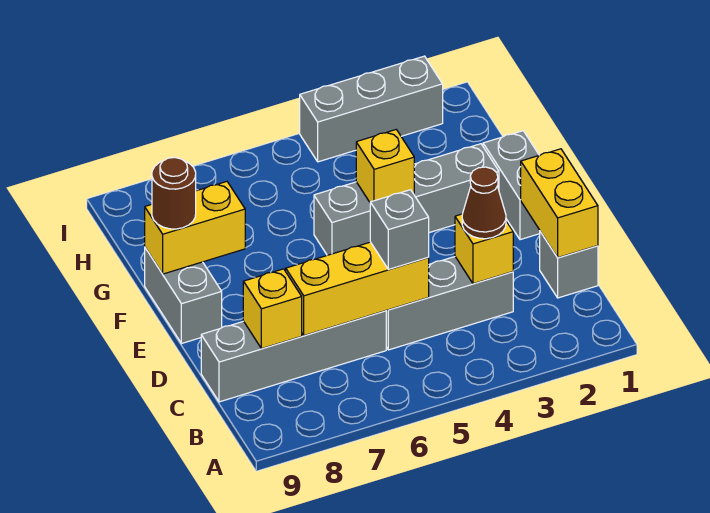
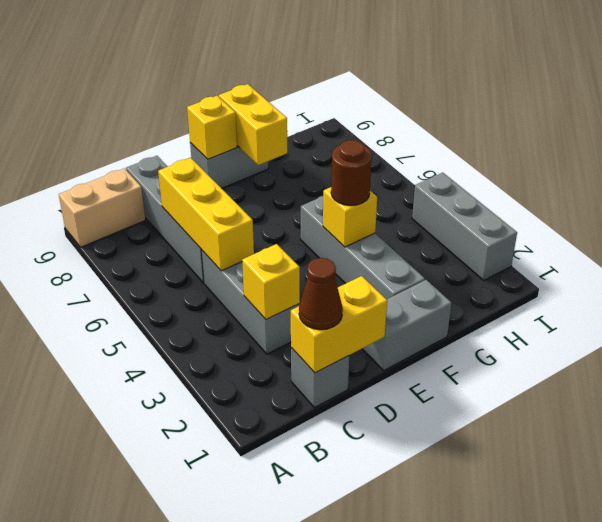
none -> tan 1x2 brick [59,168,145,247]
brown 1x1 cone [462,167,506,239] -> brown 1x1 cone moved to [299,258,343,330]
grey 1x1 brick [370,190,429,269] -> none
yellow 1x1 brick [243,269,302,349] -> yellow 1x1 brick moved to [187,96,237,159]
brown 1x1 round brick [152,158,196,229] -> brown 1x1 round brick moved to [331,140,372,206]

